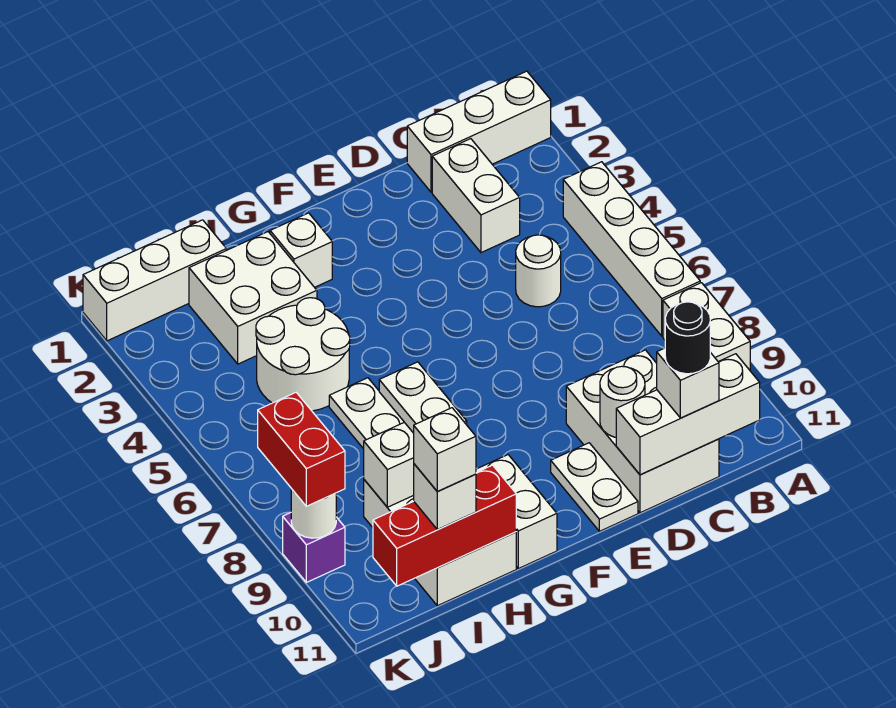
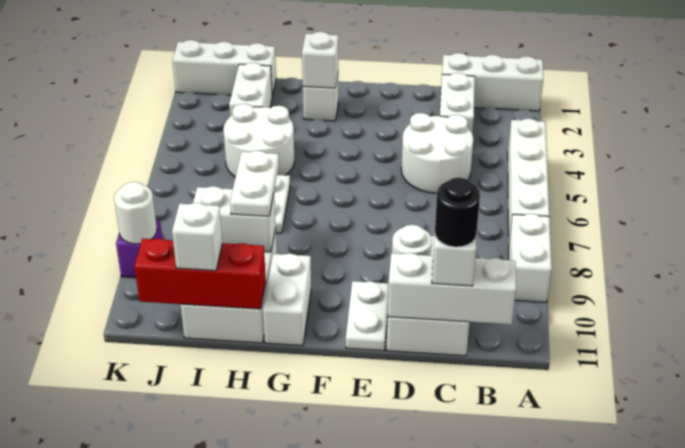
white 1x1 round brick [516,235,561,307] -> white 2x2 round brick [401,113,473,193]
white 2x2 brick [189,232,317,364] -> white 1x2 brick [229,63,272,116]
white 1x1 brick [414,408,476,491] -> white 1x1 brick moved to [302,32,338,88]
red 1x2 brick [258,393,345,506] -> none

